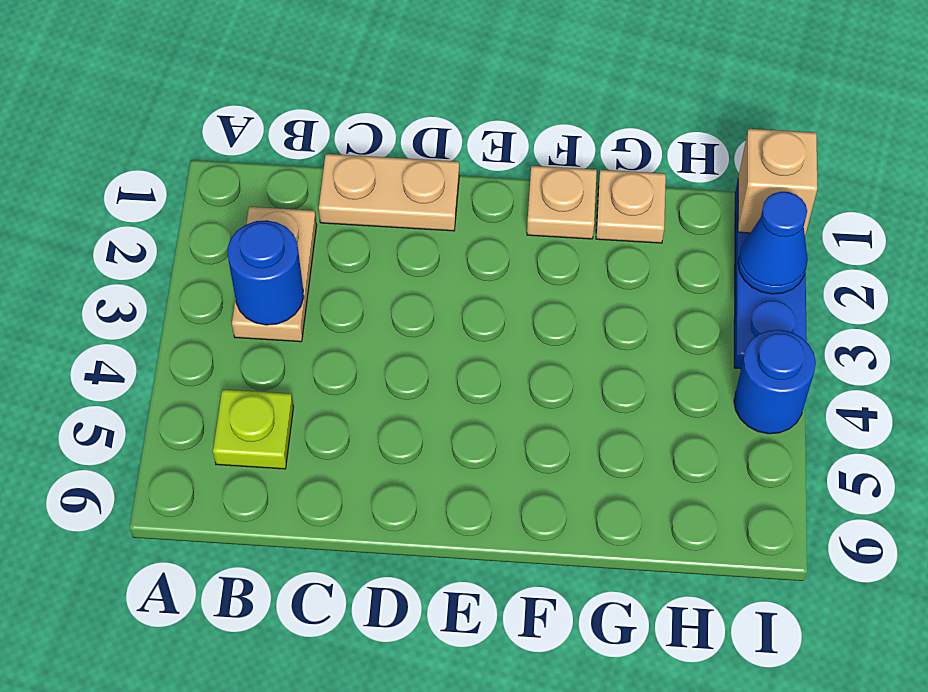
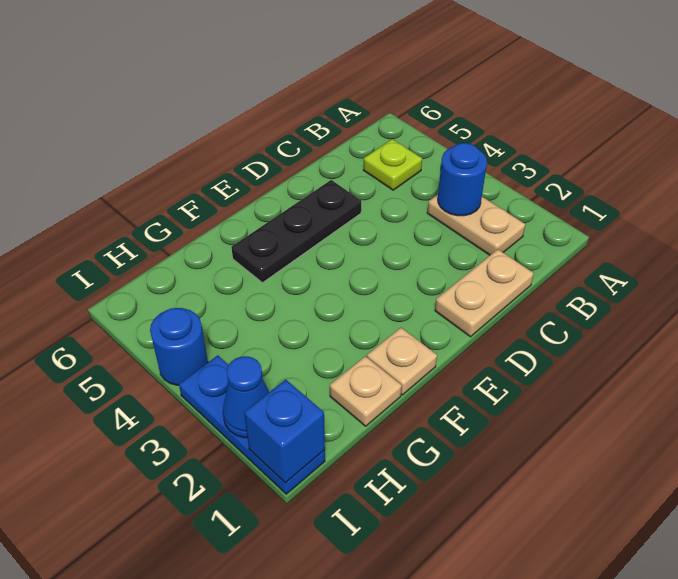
none -> black 1x3 plate [231,180,361,283]
tan 1x1 brick [738,129,817,235] -> blue 1x1 brick [244,380,325,483]

